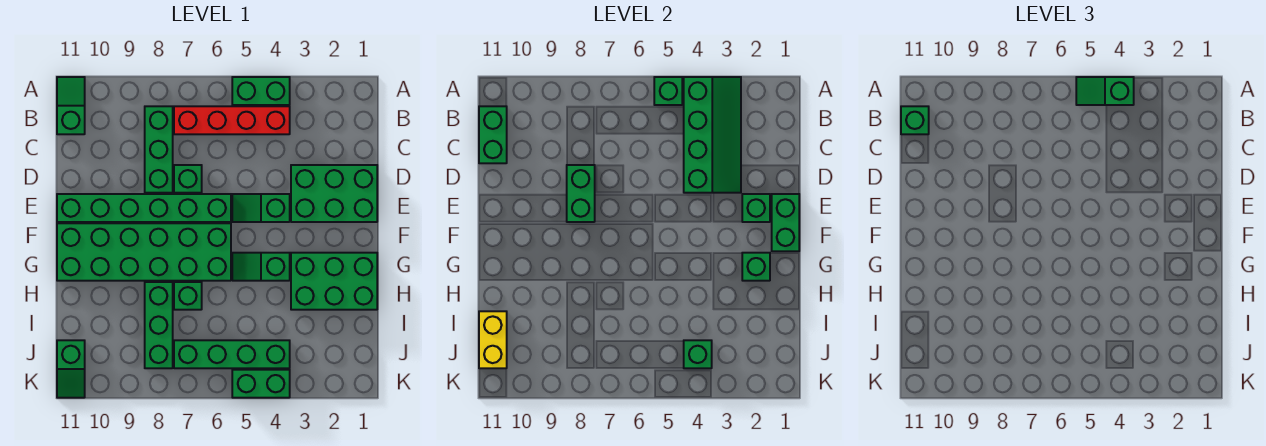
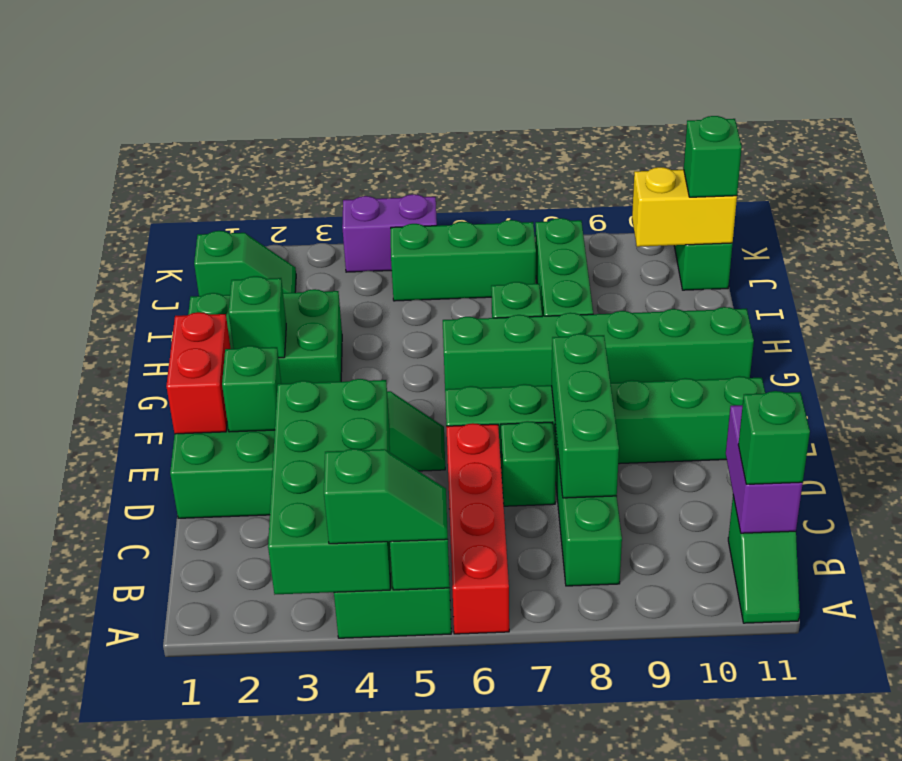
green 2x4 slope [684,77,741,193] -> green 2x4 brick [268,379,390,594]
red 1x4 brick [174,106,290,134] -> red 1x4 brick turned to [446,423,509,634]
green 1x2 brick [479,106,507,163] -> purple 1x2 brick [726,405,803,533]
green 1x2 brick [567,165,595,222] -> green 1x3 brick [552,334,619,498]
green 1x2 brick [772,194,799,251] -> red 1x2 brick [166,312,231,434]
green 2x6 brick [57,223,231,281] -> green 1x6 brick [443,307,754,389]
green 1x2 slope [232,253,290,281] -> green 1x2 slope moved to [194,231,296,296]
yellow 1x2 brick [479,311,507,368] -> yellow 1x2 brick turned to [632,167,737,247]
green 1x4 brick [174,340,290,368] -> green 1x3 brick [391,220,536,301]
green 1x1 brick [684,340,712,368] -> green 1x1 brick moved to [684,116,742,197]
green 1x2 brick [232,370,290,398] -> purple 1x2 brick [342,194,437,272]

